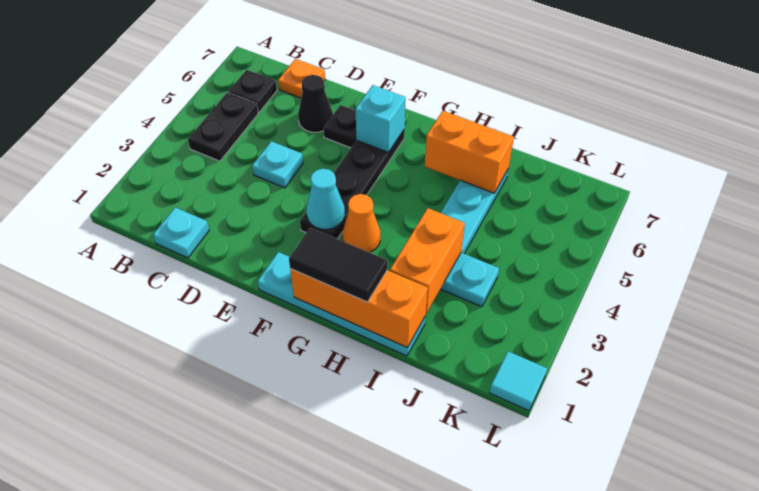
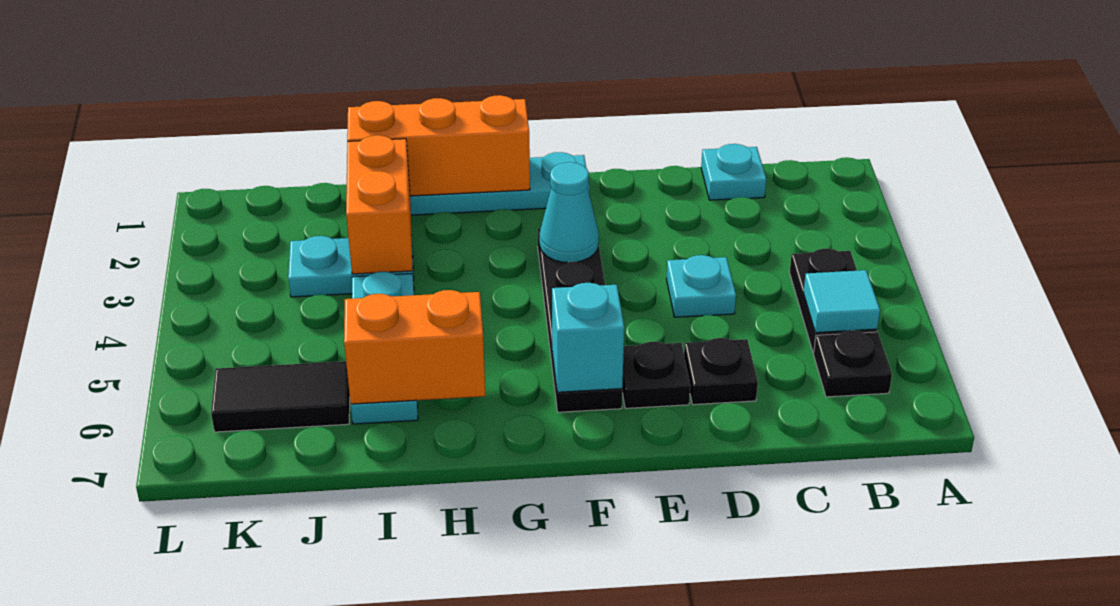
orange 1x1 plate [278,59,325,98] -> none
black 1x1 cone [298,75,333,132] -> black 1x1 plate [684,338,758,405]
black 1x2 tile [289,228,387,302] -> black 1x2 tile moved to [211,361,350,432]
orange 1x1 cone [343,194,380,252] -> none
cyan 1x1 tile [490,351,547,411] -> cyan 1x1 tile moved to [803,270,880,333]

